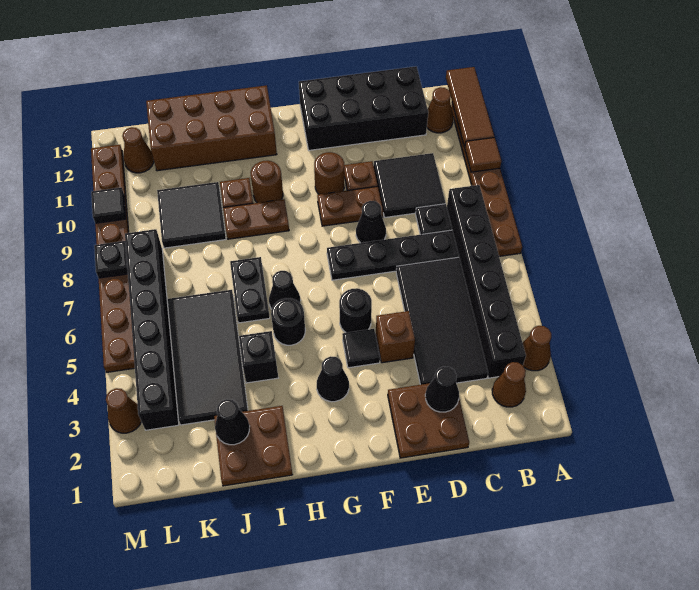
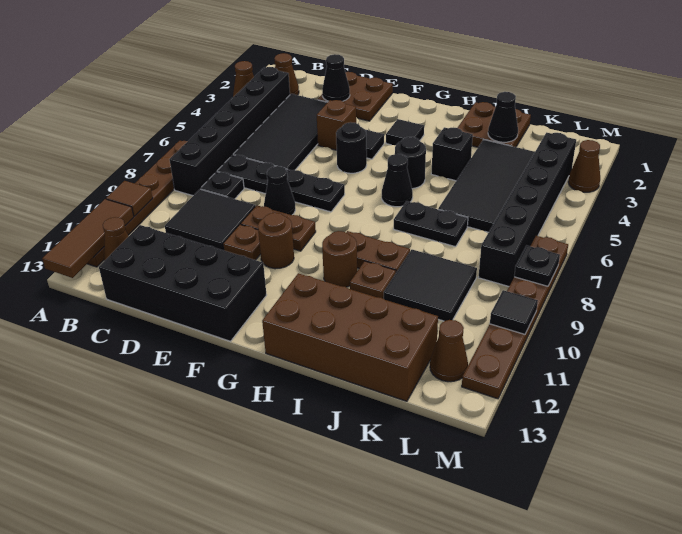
black 1x1 cone [317,356,349,402] -> black 1x1 tile [386,119,424,145]
black 1x2 plate [230,257,270,323] -> black 1x2 plate turned to [394,201,468,247]
brown 1x8 plate [91,145,135,372] -> brown 1x6 plate [462,236,568,399]

